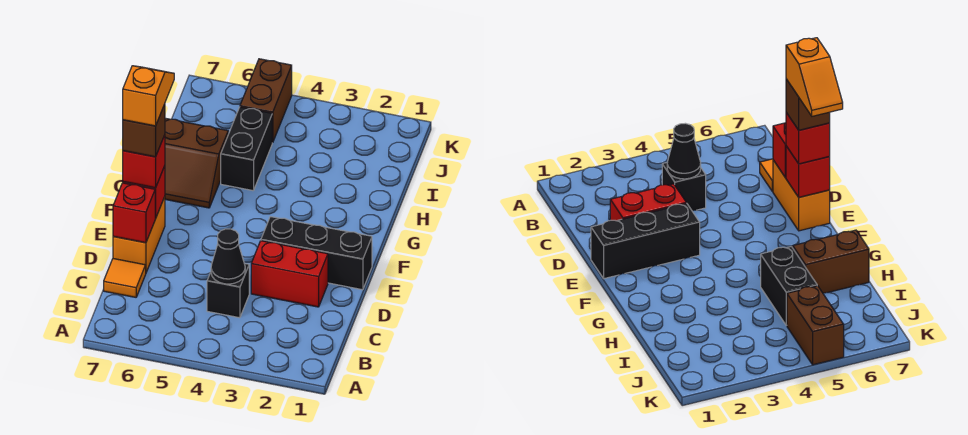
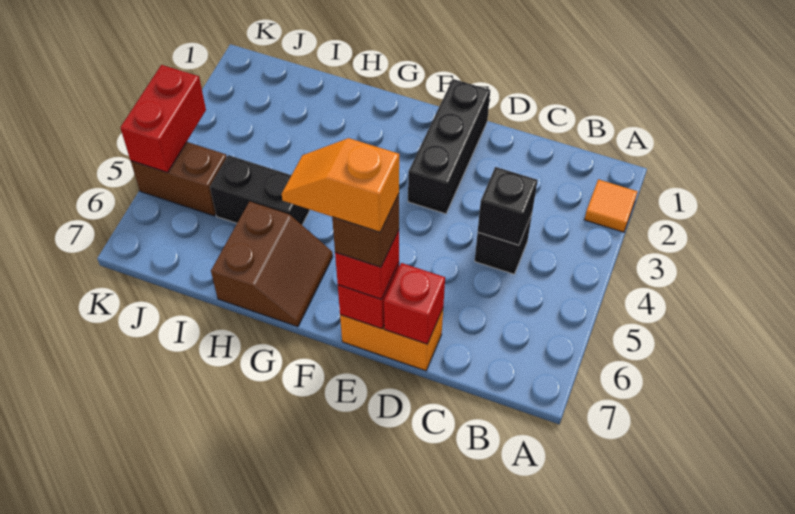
black 1x1 cone [211,229,245,284] -> black 1x1 brick [478,167,538,245]
orange 1x1 tile [104,259,146,297] -> orange 1x1 tile moved to [585,179,638,232]
red 1x2 brick [251,241,328,307] -> red 1x2 brick moved to [120,65,206,172]

